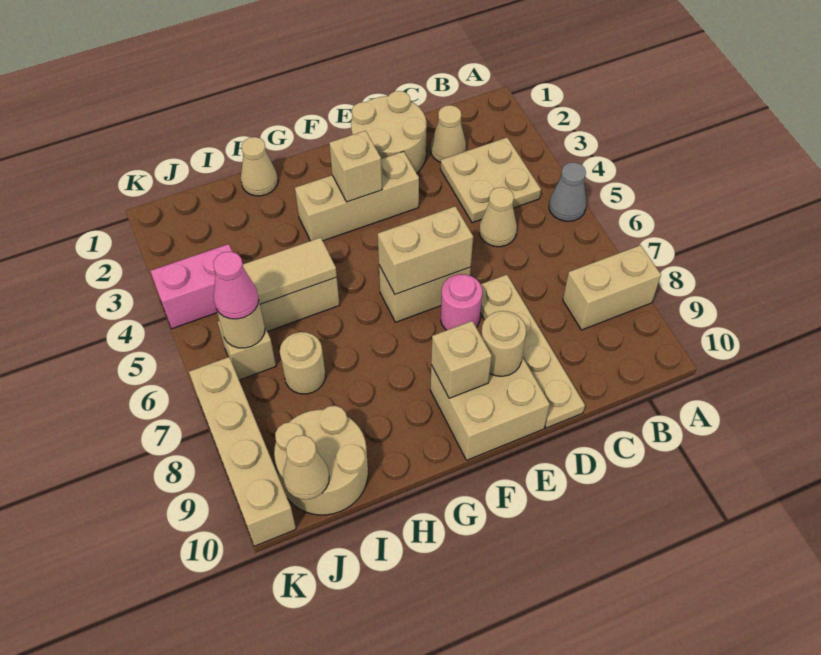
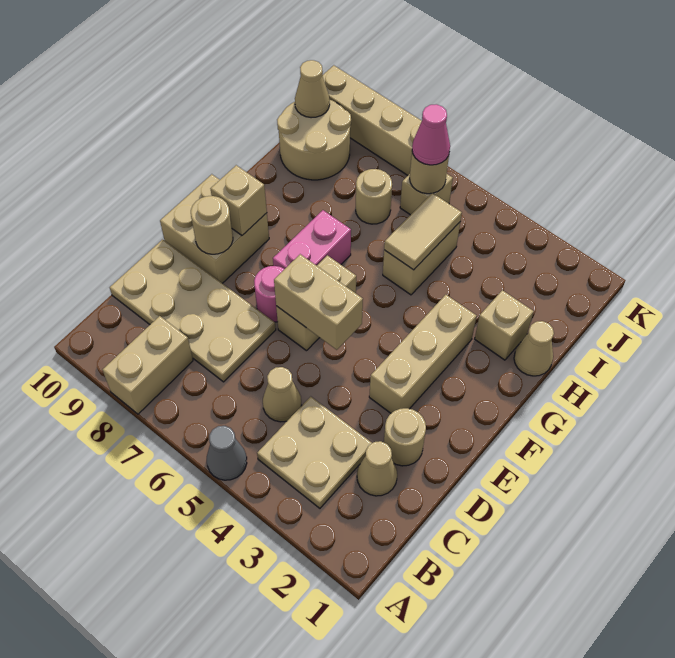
tan 2x2 round brick [351,91,427,173] -> tan 1x1 round brick [384,408,426,466]
tan 1x4 plate [480,275,585,428] -> tan 2x4 plate [110,239,276,382]
tan 1x2 brick [378,206,473,294] -> tan 1x2 brick turned to [274,254,363,350]
tan 1x1 brick [329,131,382,202] -> tan 1x1 brick moved to [475,290,534,360]
pink 1x2 brick [150,244,232,329] -> pink 1x2 brick moved to [273,210,351,269]

